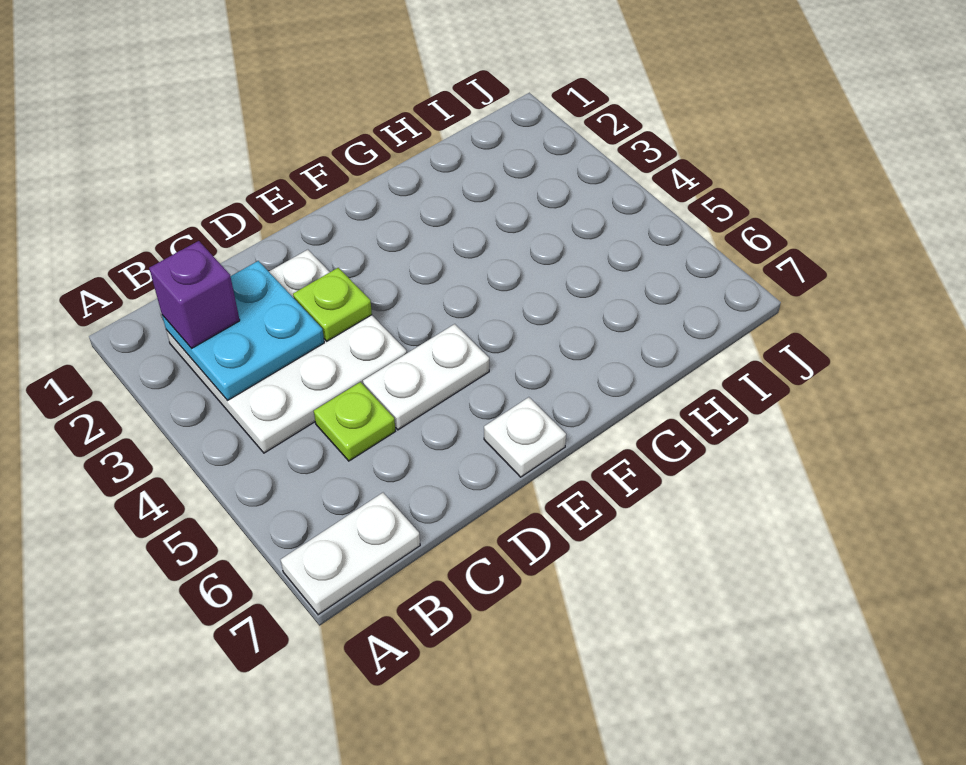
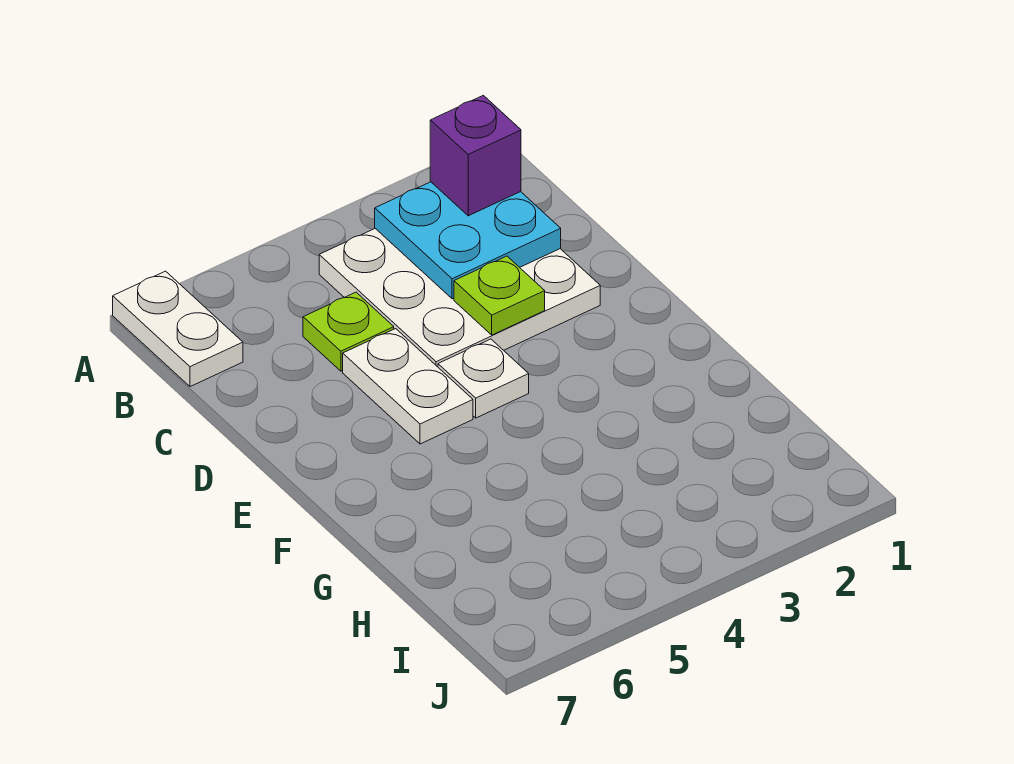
white 1x1 plate [484,397,566,477] -> white 1x1 plate moved to [438,339,529,418]

